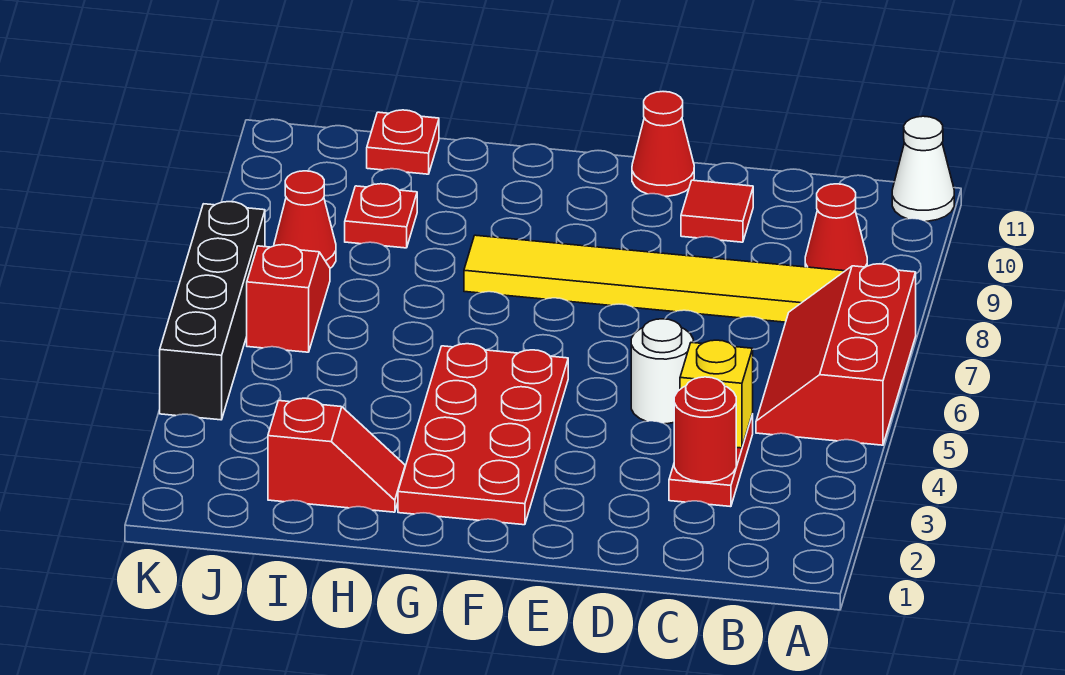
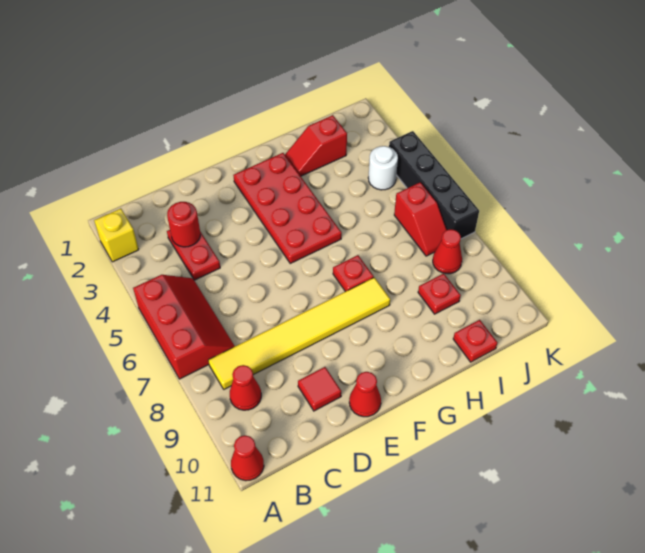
white 1x1 cone [892,116,954,221] -> red 1x1 cone [231,435,264,481]
yellow 1x1 brick [680,340,753,448] -> yellow 1x1 brick moved to [94,209,139,262]
white 1x1 round brick [631,319,693,424] -> white 1x1 round brick moved to [368,146,398,190]
none -> red 1x1 plate [333,255,374,292]

